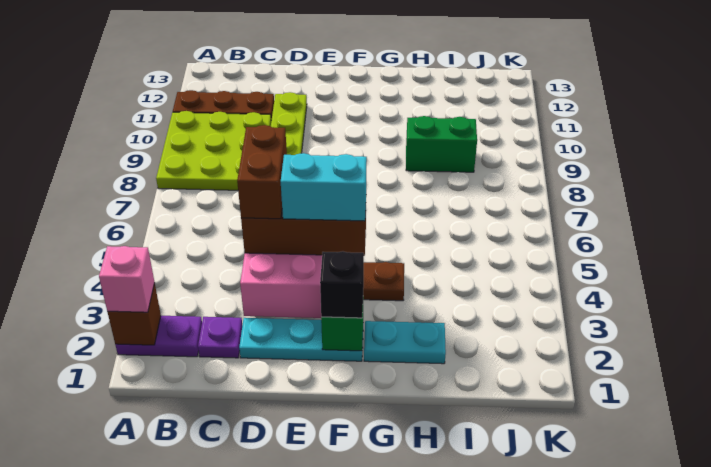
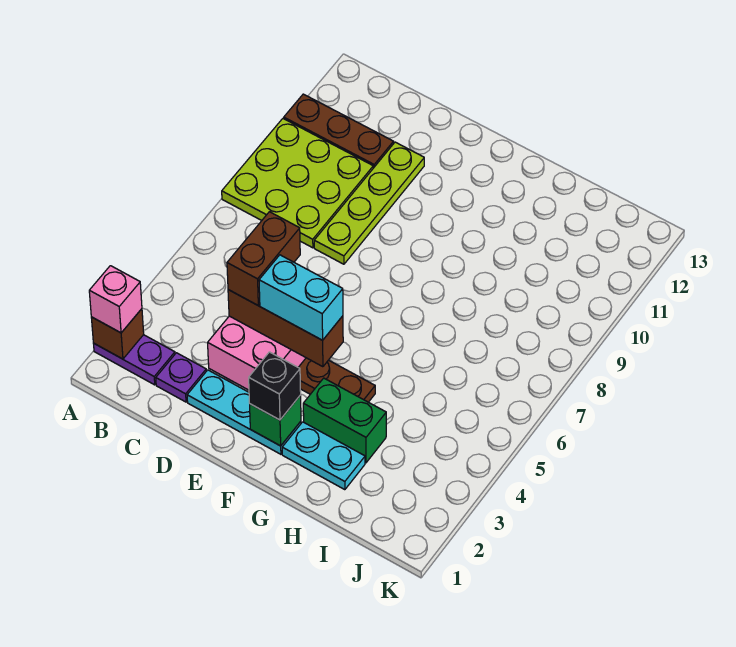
green 1x2 brick [406,116,477,172] -> green 1x2 brick moved to [303,378,386,463]

